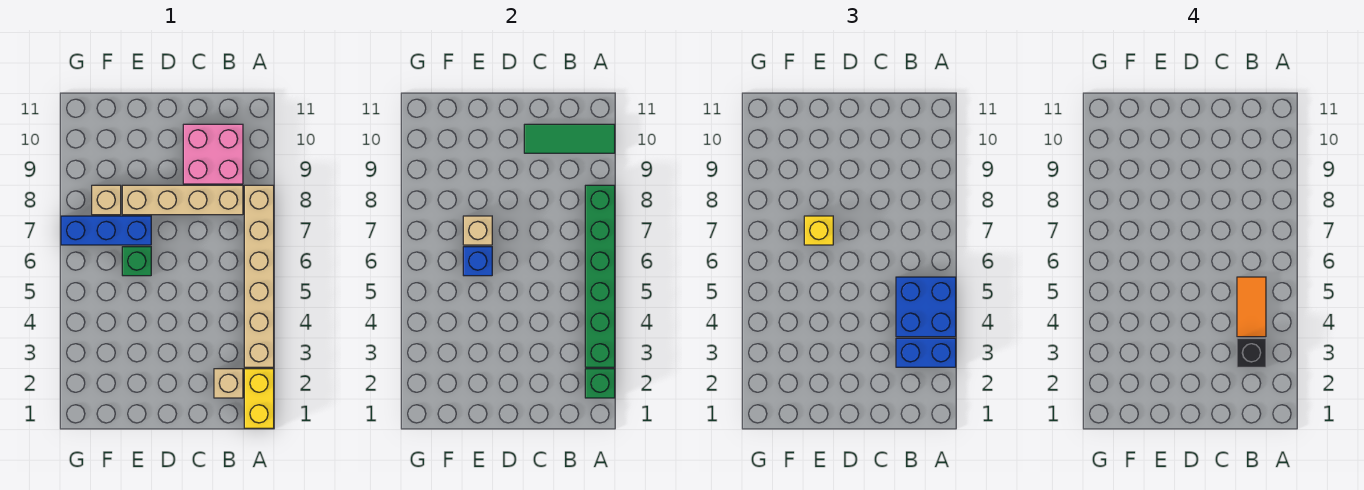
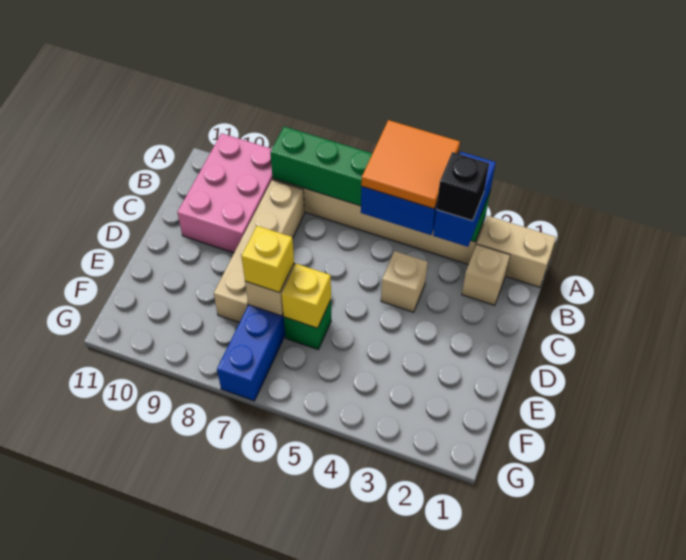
yellow 1x2 brick [244,369,274,428] -> tan 1x2 brick [477,216,556,287]
green 1x1 brick [585,369,615,398] -> none
green 1x3 tile [524,124,615,153] -> none
orange 1x2 tile [1237,277,1266,337] -> orange 2x2 tile [361,120,460,209]
pink 2x2 brick [183,124,243,184] -> pink 2x3 brick [177,133,273,253]
blue 1x1 brick [463,247,492,276] -> yellow 1x1 brick [282,264,331,328]
tan 1x1 brick [92,185,121,215] -> tan 1x1 brick moved to [381,251,428,312]

